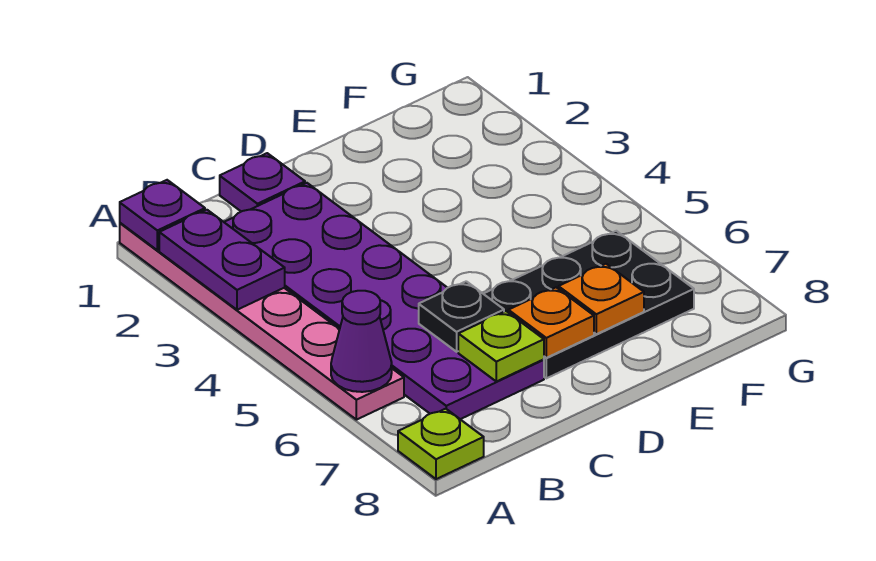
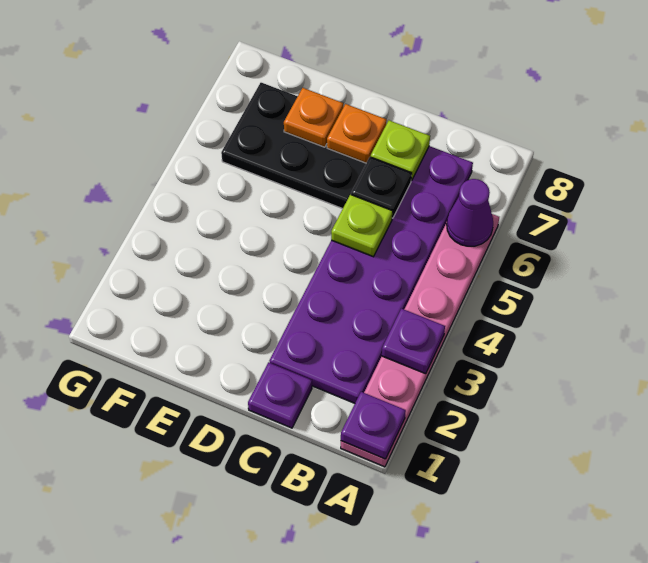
purple 1x2 plate [159,210,285,310] -> purple 1x1 plate [382,309,445,374]
lime 1x1 plate [398,409,484,479] -> lime 1x1 plate moved to [331,195,393,257]

